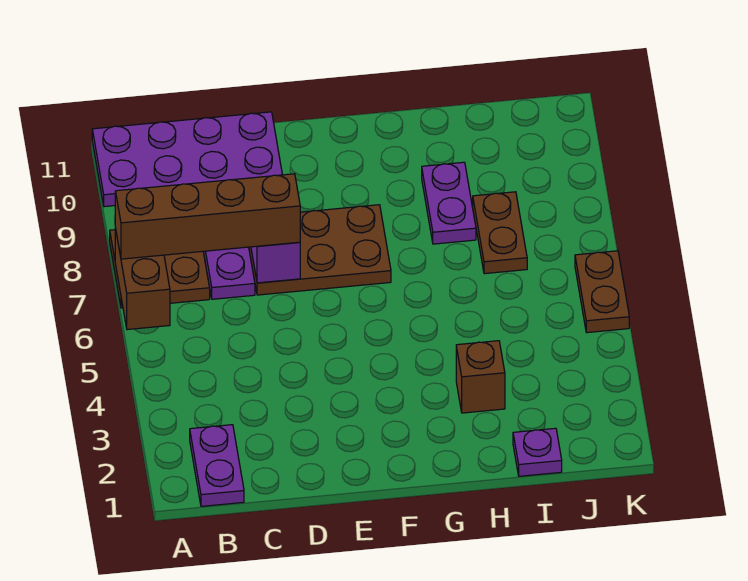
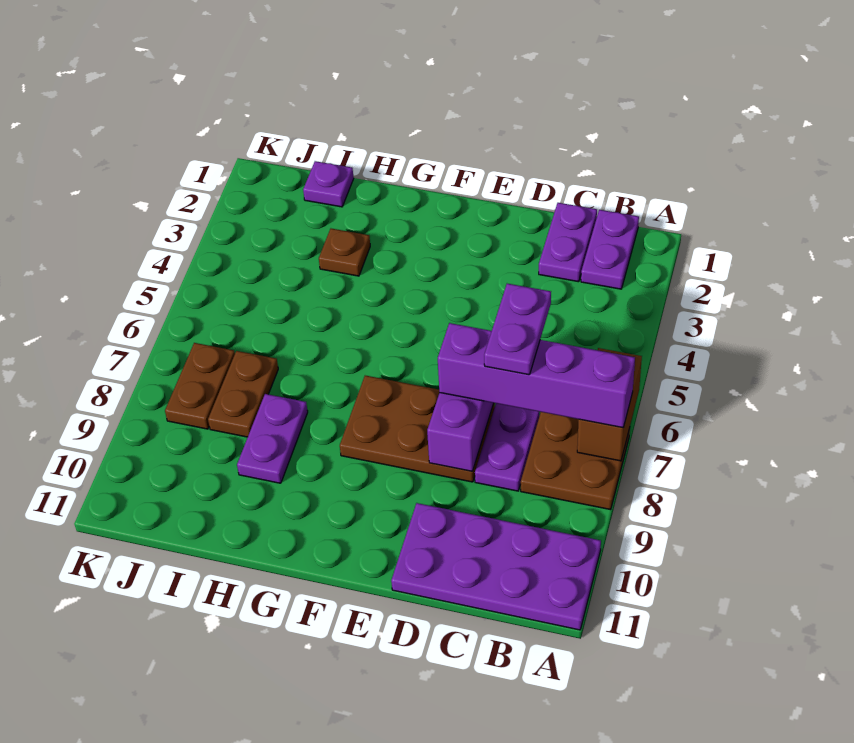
brown 1x4 brick [115,174,300,259] -> purple 1x4 brick [438,323,635,428]
none -> purple 1x2 plate [539,203,597,282]
none -> purple 1x2 plate [484,284,551,375]
brown 1x1 brick [456,341,505,413] -> brown 1x1 plate [319,229,370,276]
brown 1x2 plate [575,251,629,333] -> brown 1x2 plate moved to [165,343,235,429]

